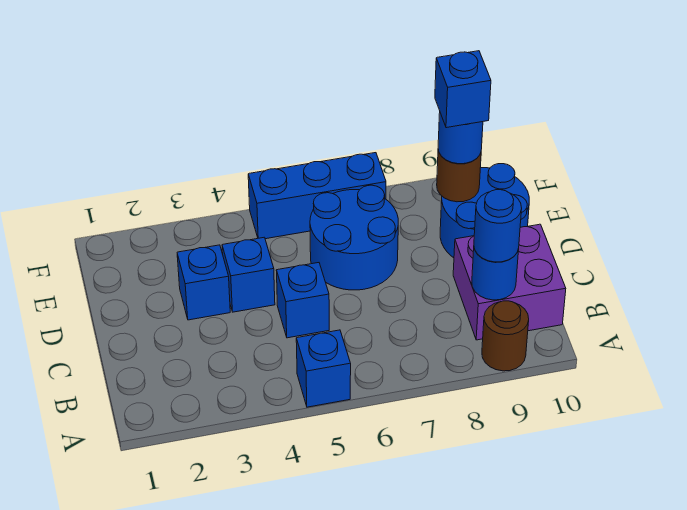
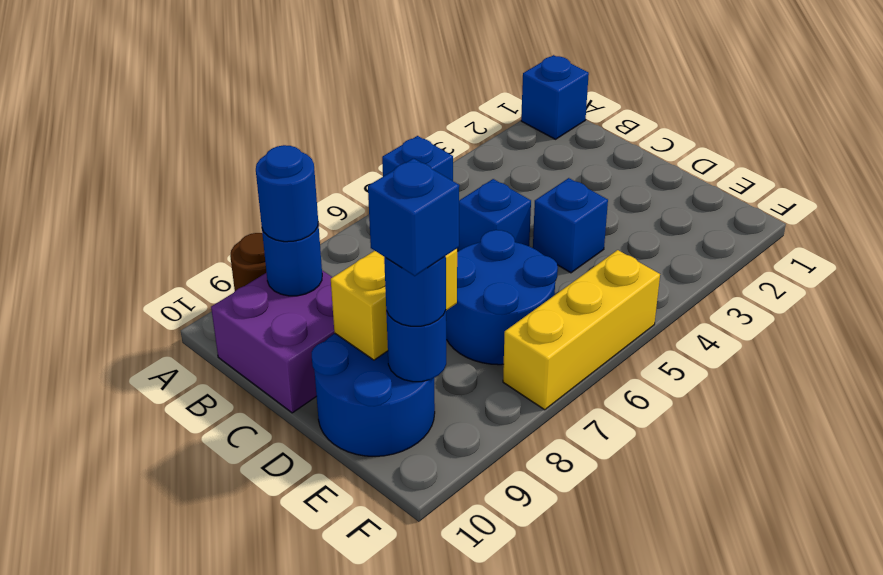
blue 1x1 brick [177,245,230,320] -> blue 1x1 brick moved to [521,55,589,139]
none -> yellow 1x2 brick [331,249,457,360]
brown 1x1 round brick [437,150,481,202] -> blue 1x1 round brick [386,311,446,382]
blue 1x3 brick [248,153,386,239] -> yellow 1x3 brick [503,250,660,410]

